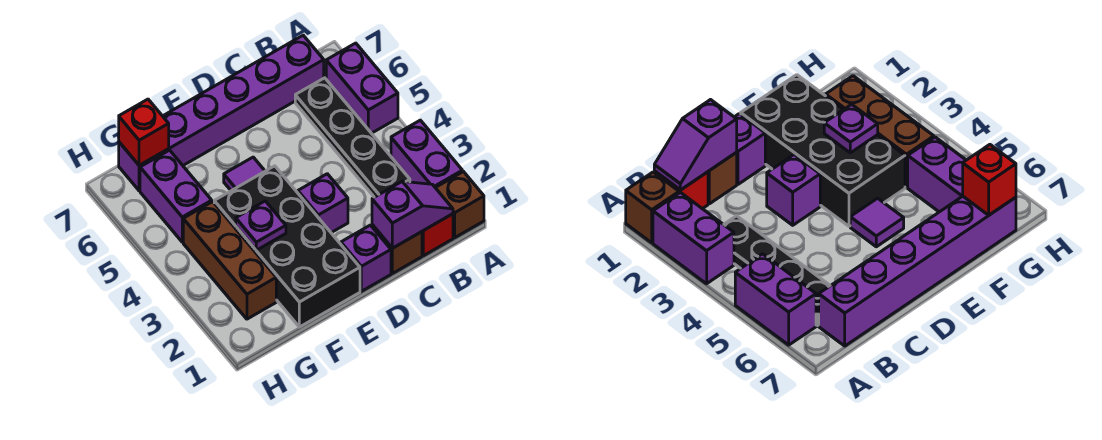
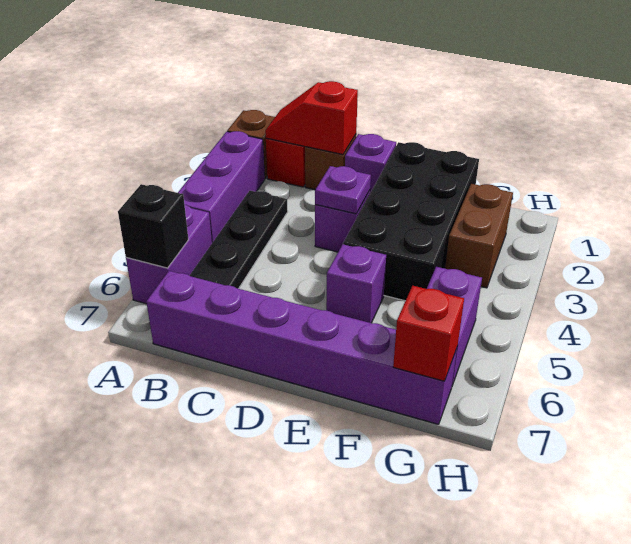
purple 1x2 brick [391,120,462,188] -> purple 1x3 brick [178,131,265,243]
none -> black 1x1 brick [118,184,188,268]
purple 1x2 slope [372,181,453,248] -> red 1x2 slope [265,81,358,154]
purple 1x1 tile [224,157,265,191] -> purple 1x1 brick [326,244,386,323]
purple 1x1 plate [236,201,286,250] -> purple 1x1 plate moved to [315,166,371,214]
brown 1x3 brick [183,202,276,319] -> brown 1x2 brick [445,184,513,288]

